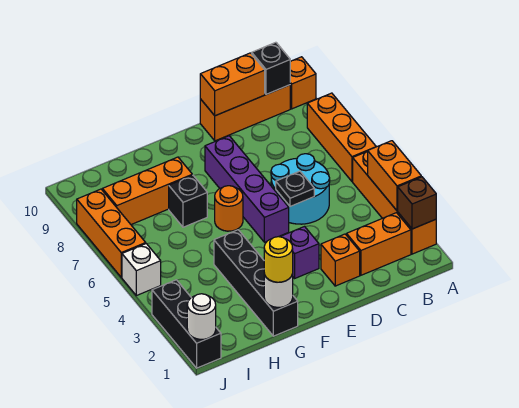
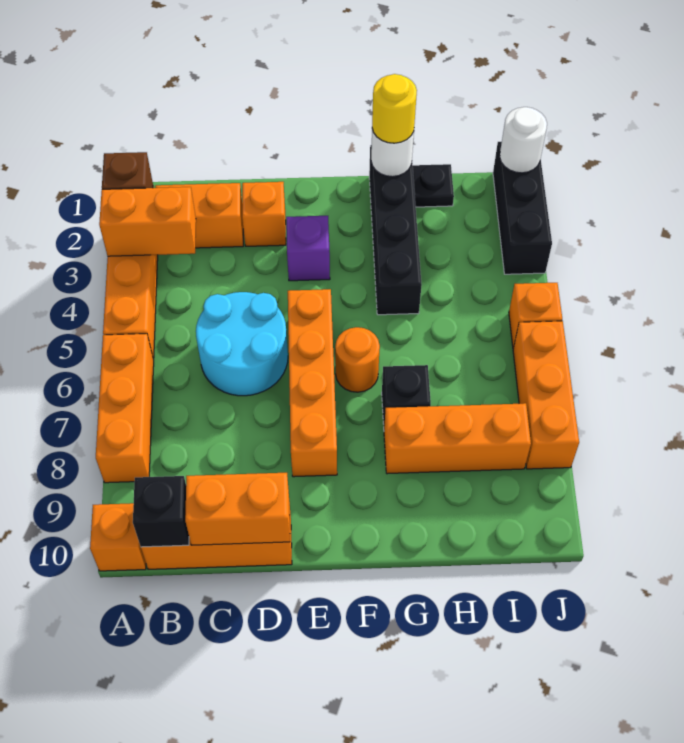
orange 1x2 brick [368,141,421,211] -> orange 1x2 brick turned to [99,187,196,256]
black 1x1 plate [276,171,314,206] -> black 1x1 plate moved to [412,164,454,207]
purple 1x4 brick [205,136,289,242] -> orange 1x4 brick [288,289,337,477]
white 1x1 brick [122,244,161,296] -> orange 1x1 brick [509,283,562,348]

